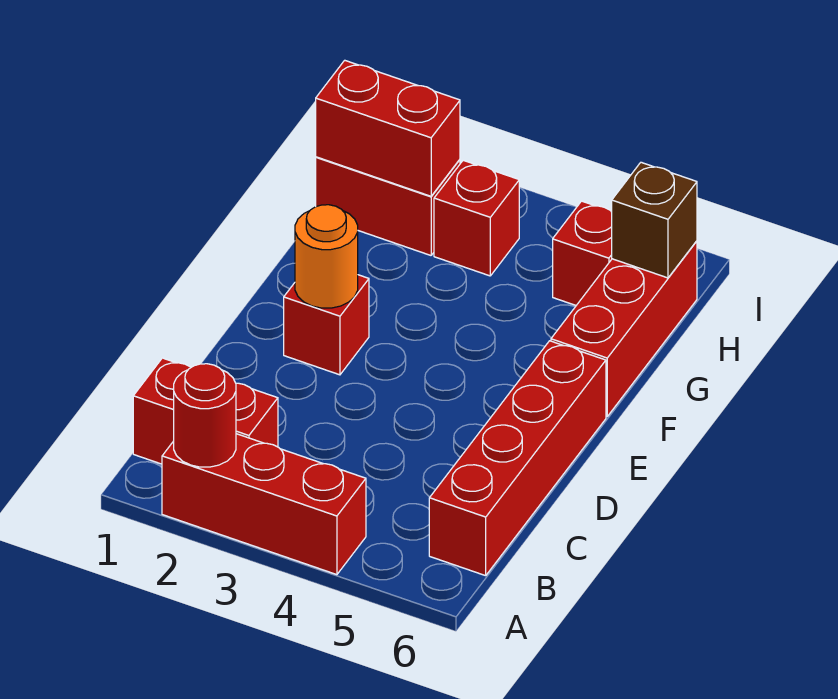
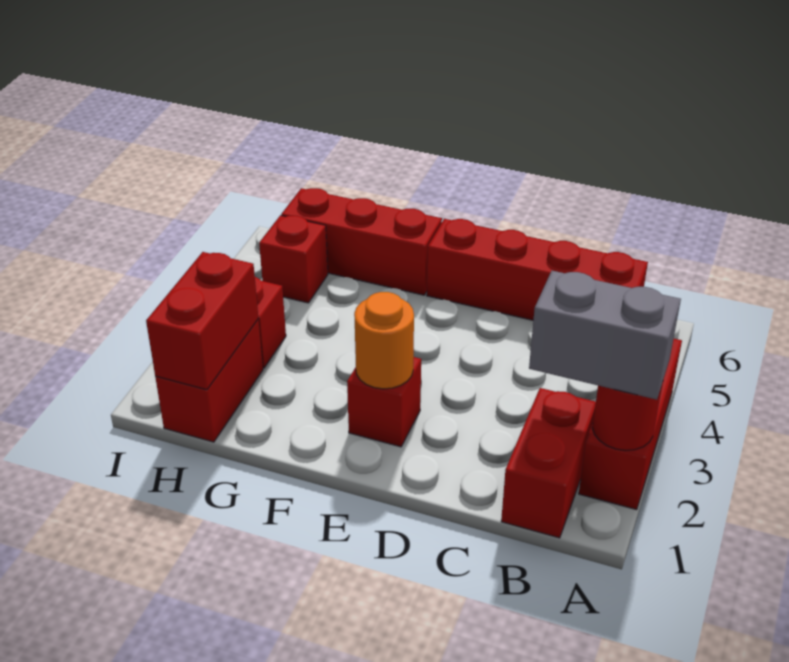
none -> grey 1x2 brick [529,271,681,400]
brown 1x1 brick [611,162,697,278] -> none

